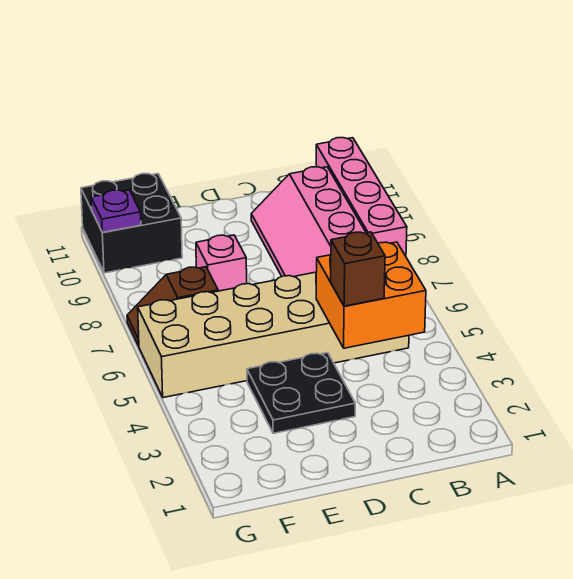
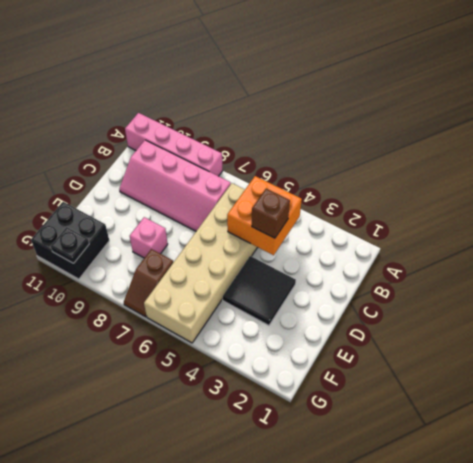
black 2x2 plate [247,353,355,433] -> black 2x2 tile [223,256,296,325]
purple 1x1 plate [91,190,141,232] -> black 1x1 plate [51,227,89,263]

